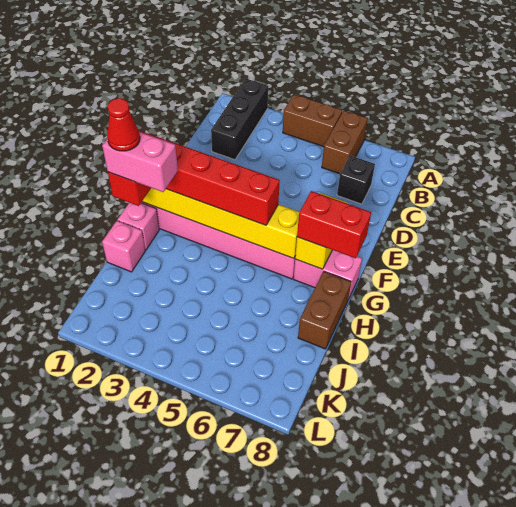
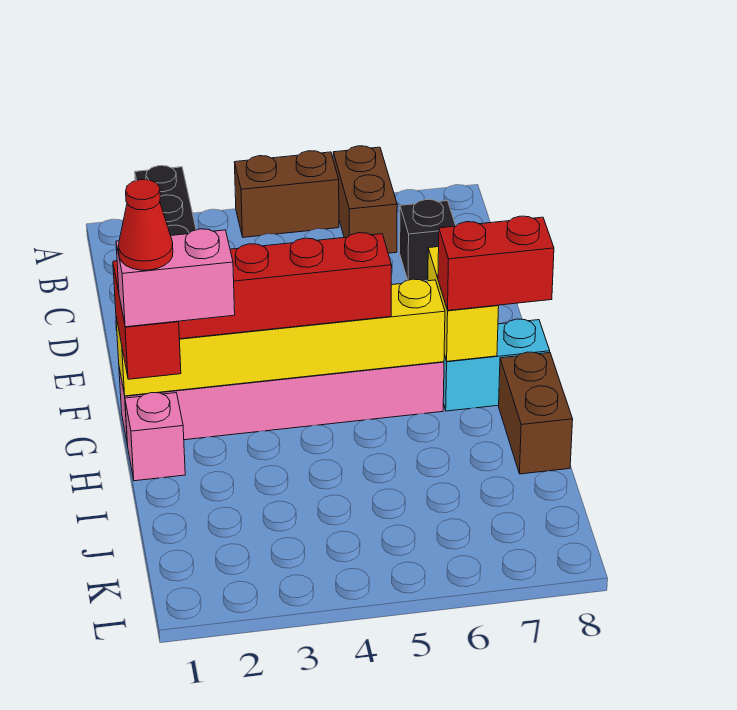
pink 1x2 brick [294,250,362,300] -> cyan 1x2 brick [443,319,550,411]
pink 1x1 brick [102,221,145,272] -> none

